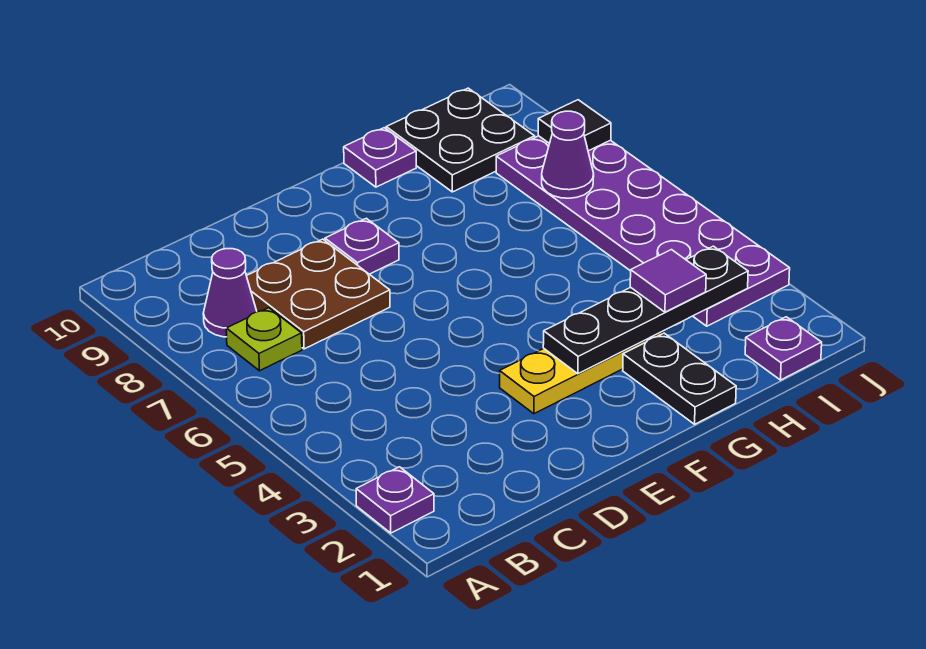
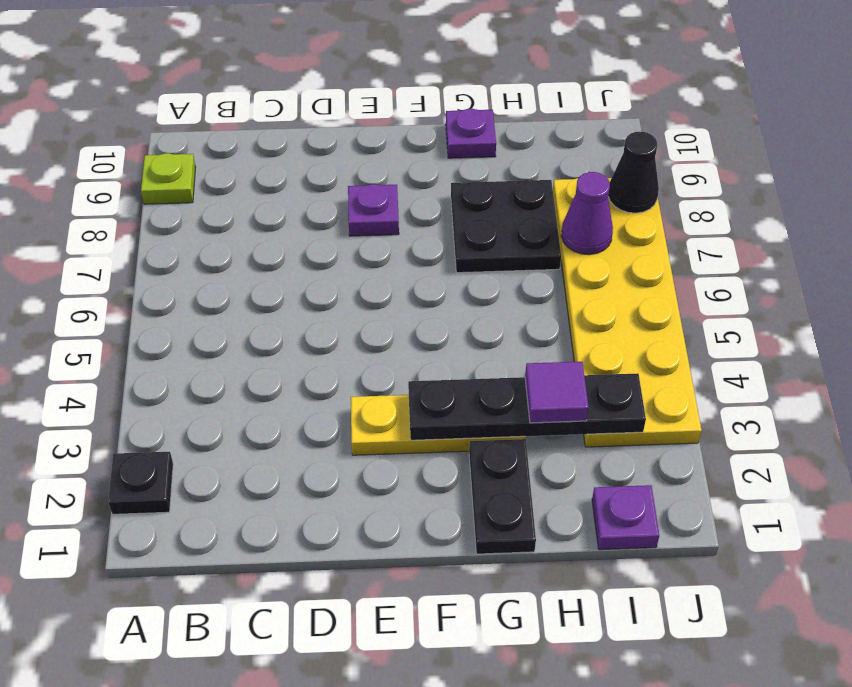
purple 1x1 plate [356,467,434,533] -> black 1x1 plate [108,452,173,514]
lime 1x1 plate [226,308,302,371] -> lime 1x1 plate moved to [141,153,196,204]
purple 1x1 cone [203,249,257,337] -> none
brown 2x2 plate [247,239,390,349] -> none
black 2x2 plate [386,88,535,192] -> black 2x2 plate moved to [451,180,561,273]
purple 2x6 plate [496,136,790,326] -> yellow 2x6 plate [553,178,702,447]
black 1x1 tile [538,100,611,151] -> black 1x1 cone [608,132,659,213]

